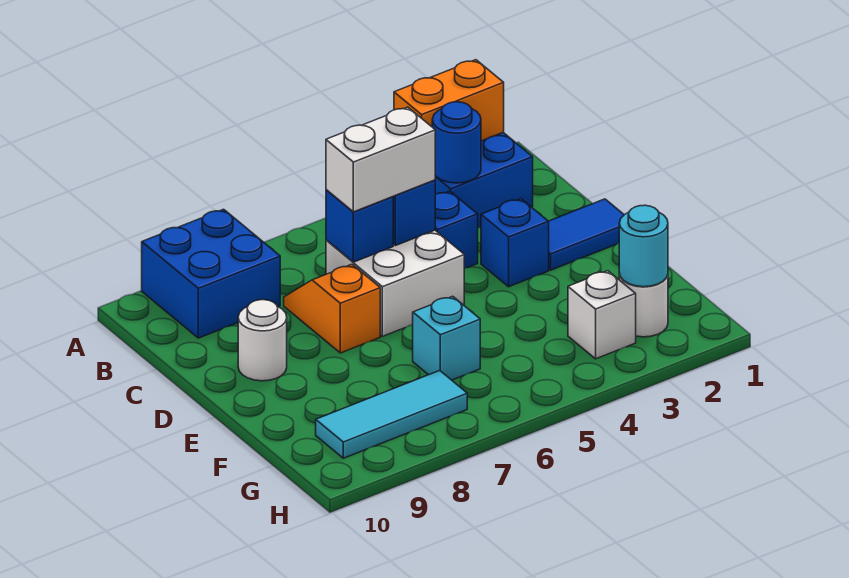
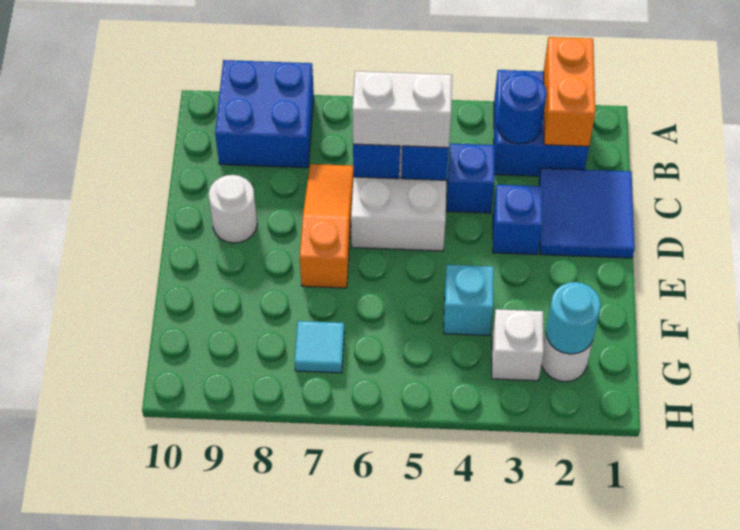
orange 1x2 brick [394,60,504,141] -> orange 1x2 brick turned to [544,37,595,146]
orange 1x2 slope [284,264,380,353] -> orange 1x3 slope [300,164,353,288]
blue 1x2 tile [548,199,624,270] -> blue 2x2 tile [539,168,635,258]
cyan 1x1 brick [413,296,480,380] -> cyan 1x1 brick moved to [444,265,494,335]
cyan 1x3 tile [316,370,467,458] -> cyan 1x1 tile [295,321,344,373]

